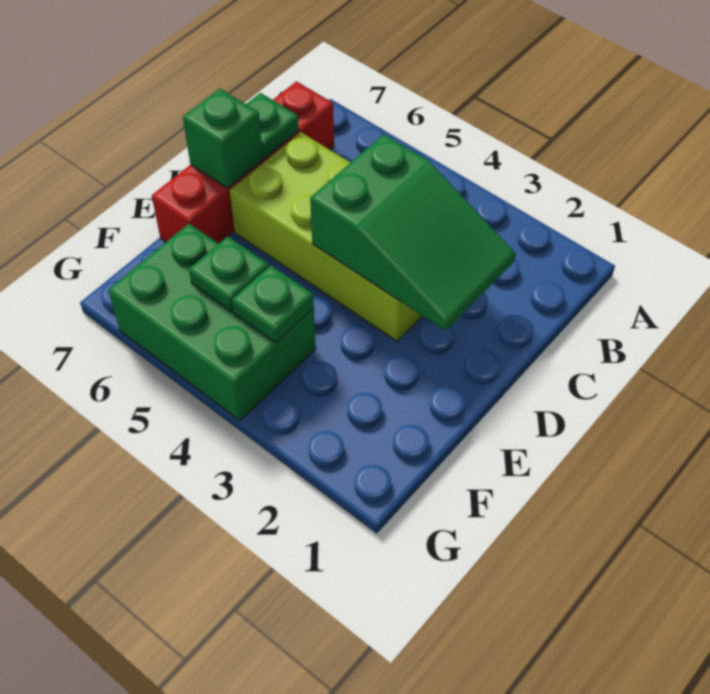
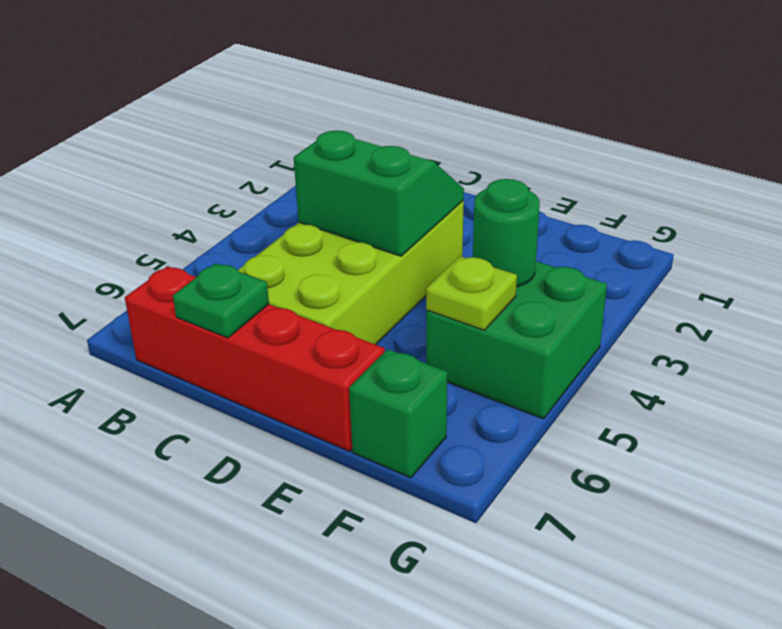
green 2x3 slope [310,134,516,331] -> green 2x2 slope [294,131,464,256]
green 1x1 brick [183,89,263,188] -> green 1x1 brick moved to [349,349,447,478]
green 2x3 brick [108,224,316,421] -> green 2x2 brick [426,261,607,419]
green 1x1 plate [232,265,314,343] -> green 1x1 round brick [473,179,540,287]
green 1x1 plate [189,236,269,312] -> lime 1x1 plate [426,256,517,330]

